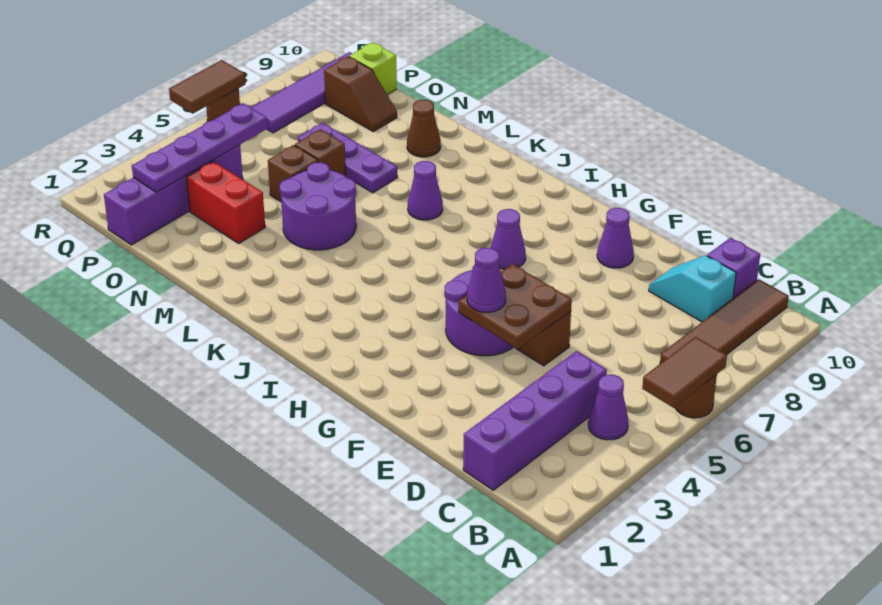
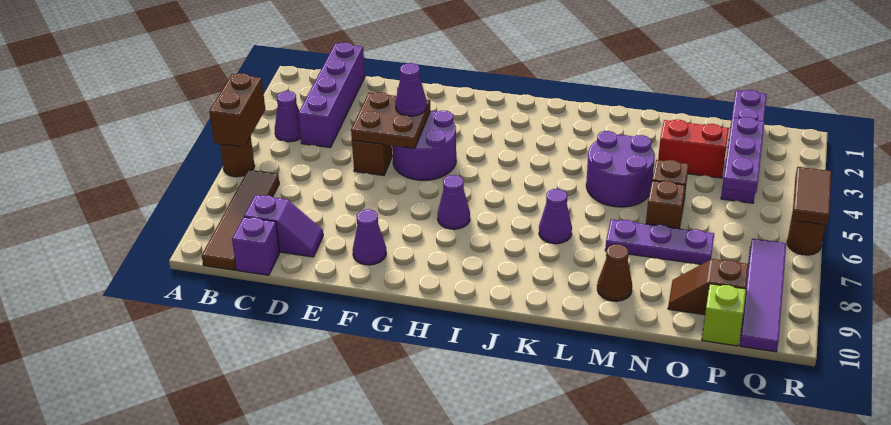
brown 1x2 tile [642,337,727,408] -> brown 1x2 brick [209,73,265,147]
cyan 1x2 slope [649,255,736,322] -> purple 1x2 slope [244,195,323,257]
purple 1x4 plate [132,103,267,192] -> purple 1x3 plate [722,117,764,193]

